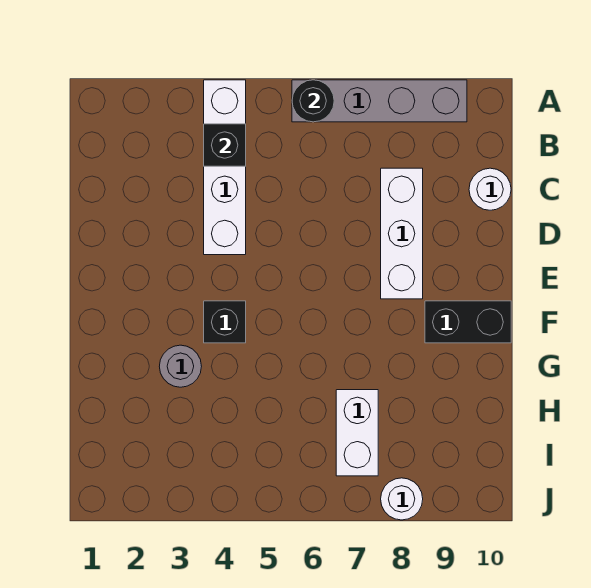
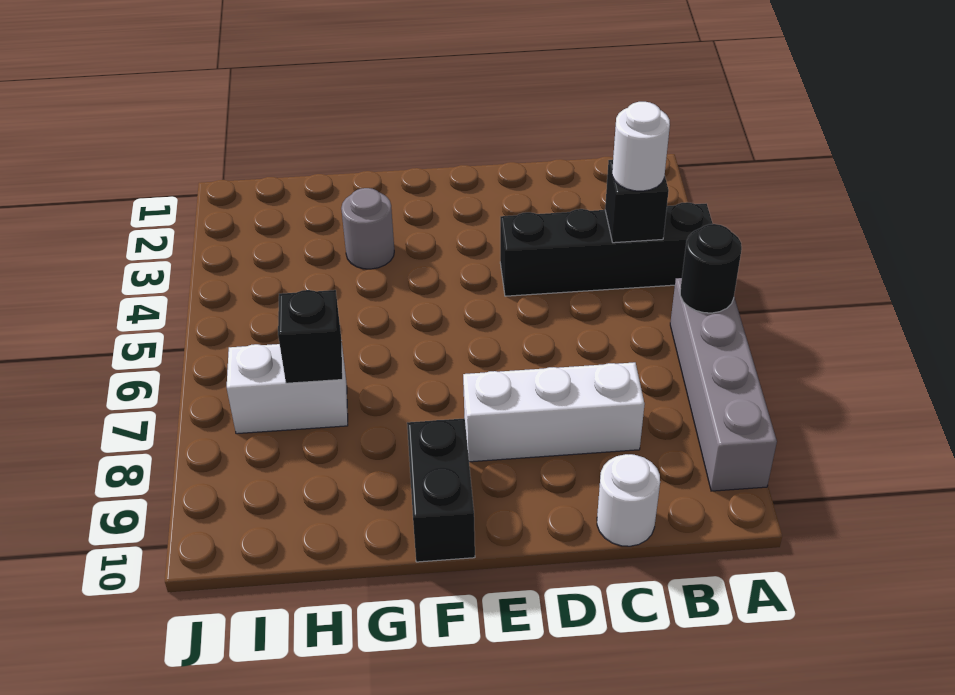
white 1x4 brick [204,80,246,255] -> black 1x4 brick [500,202,713,296]
black 1x1 brick [204,301,246,343] -> black 1x1 brick moved to [278,290,342,383]
white 1x1 round brick [381,478,423,520] -> white 1x1 round brick moved to [612,102,670,191]

